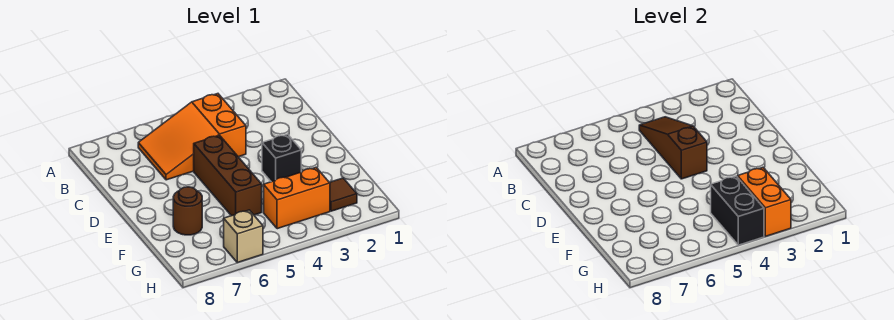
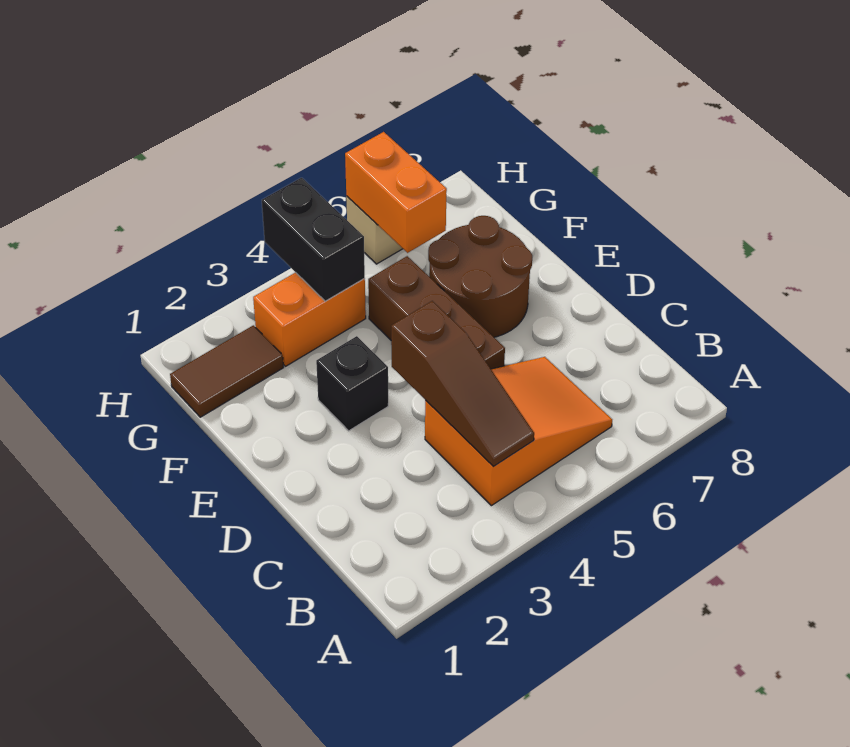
brown 1x1 round brick [173,187,202,235] -> brown 2x2 round brick [428,216,532,337]
brown 1x1 tile [329,178,357,211] -> brown 1x2 tile [170,325,283,417]
orange 1x2 brick [738,168,791,236] -> orange 1x2 brick moved to [345,132,447,253]

